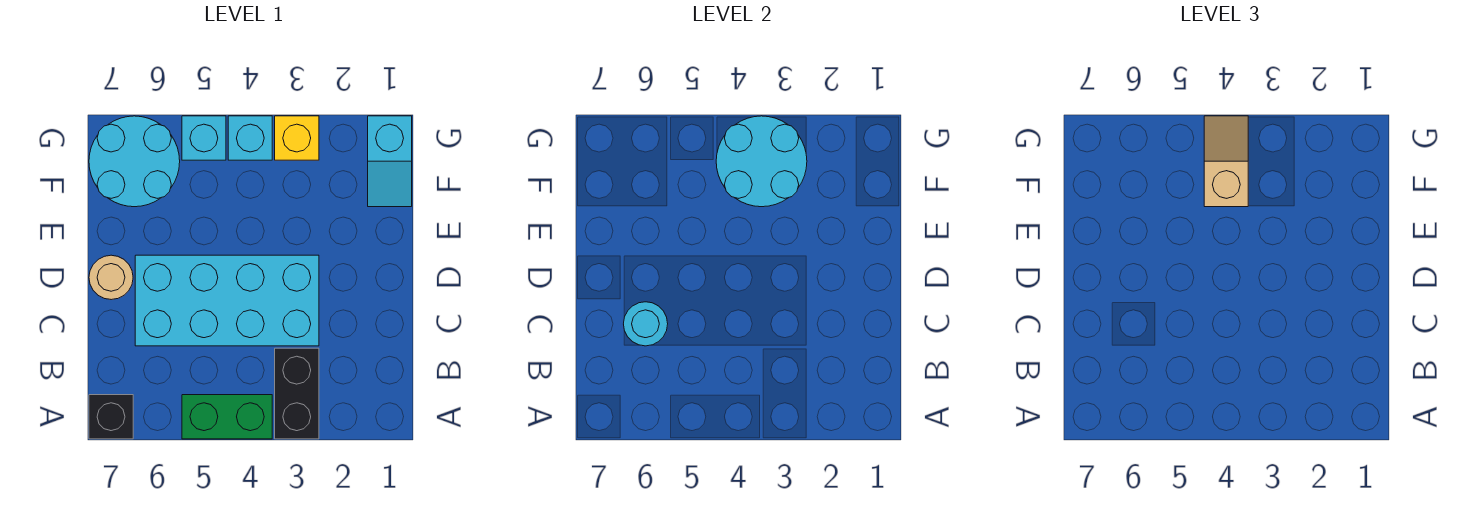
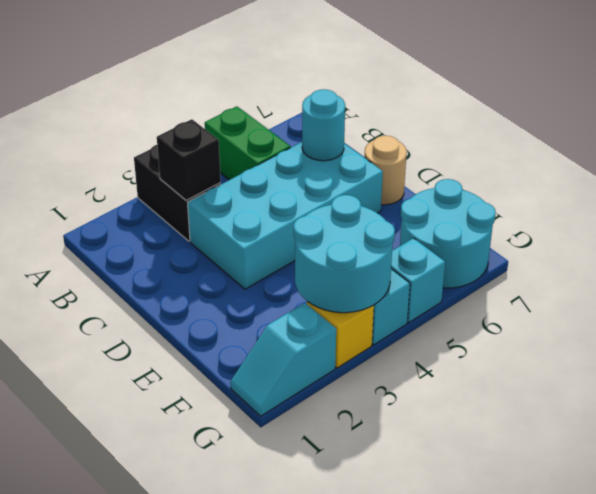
green 1x2 brick [182,395,272,439] -> green 1x2 brick turned to [205,106,290,180]
black 1x1 brick [89,395,133,439] -> black 1x1 brick moved to [157,119,221,201]
cyan 1x2 slope [368,116,412,207] -> cyan 1x2 slope turned to [230,303,336,416]
tan 1x2 slope [1204,116,1248,207] -> none

